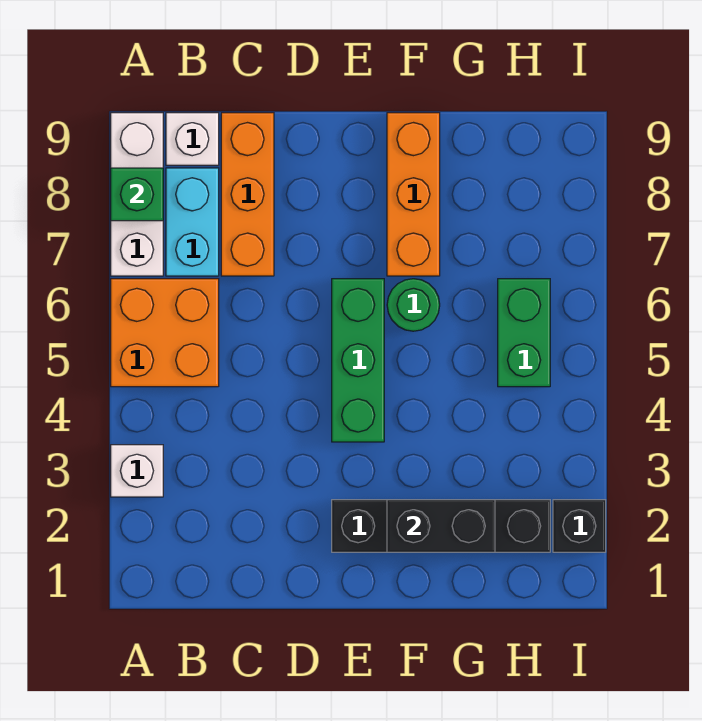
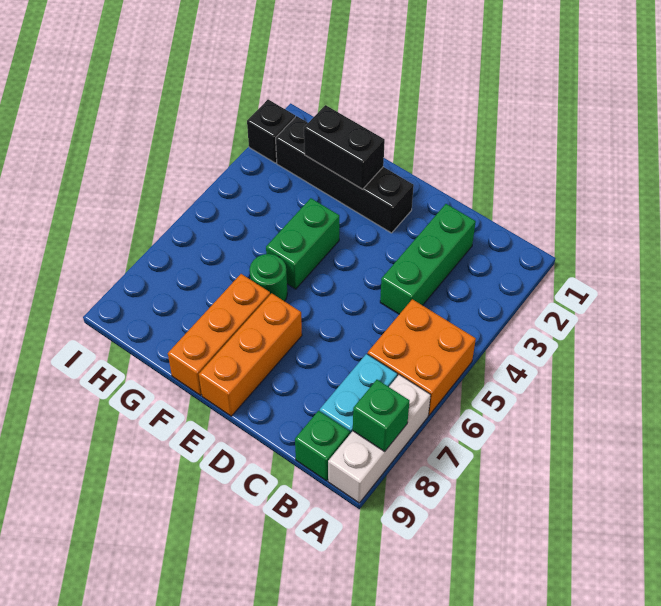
white 1x1 brick [111,445,163,497] -> none
white 1x1 brick [166,113,219,165] -> green 1x1 brick [295,411,350,481]
orange 1x3 brick [221,113,274,276] -> orange 1x3 brick moved to [199,293,302,416]
green 1x3 brick [332,279,384,442] -> green 1x3 brick moved to [380,204,476,314]
green 1x2 brick [498,279,550,387] -> green 1x2 brick moved to [266,198,339,289]

